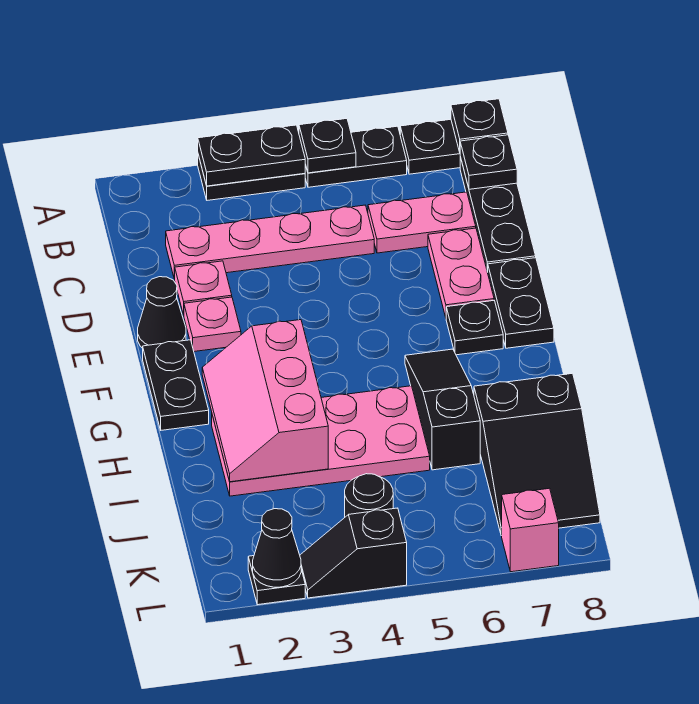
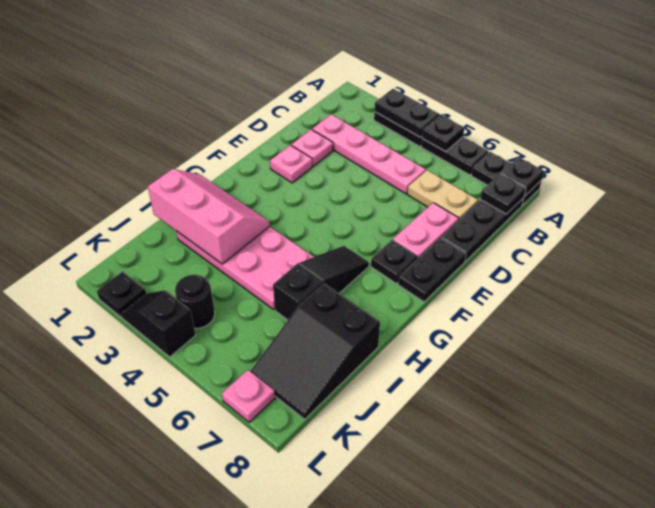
pink 1x2 plate [368,192,476,253] -> tan 1x2 plate [407,170,478,220]
black 1x1 cone [138,277,186,348] -> none
black 1x2 plate [143,340,209,430] -> none
pink 2x3 slope [202,320,328,482] -> pink 2x3 slope turned to [148,169,270,264]
black 1x1 cone [253,509,301,587] -> none
pink 1x1 brick [502,488,559,572] -> pink 1x1 plate [222,370,275,422]

